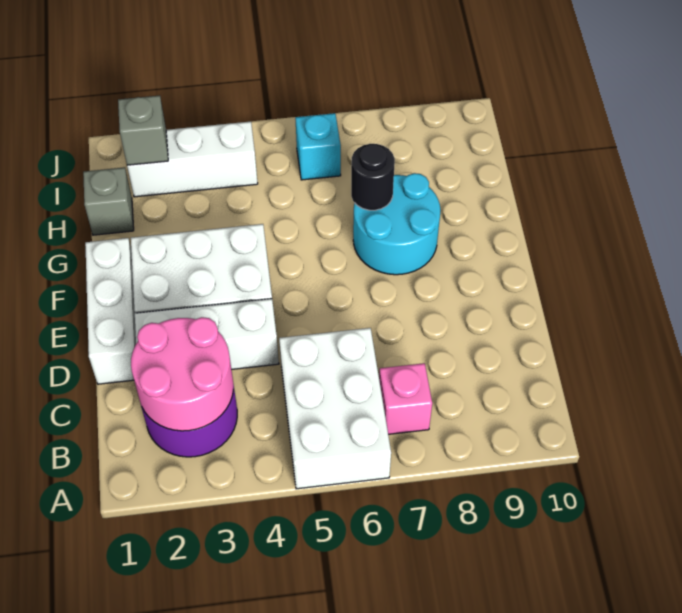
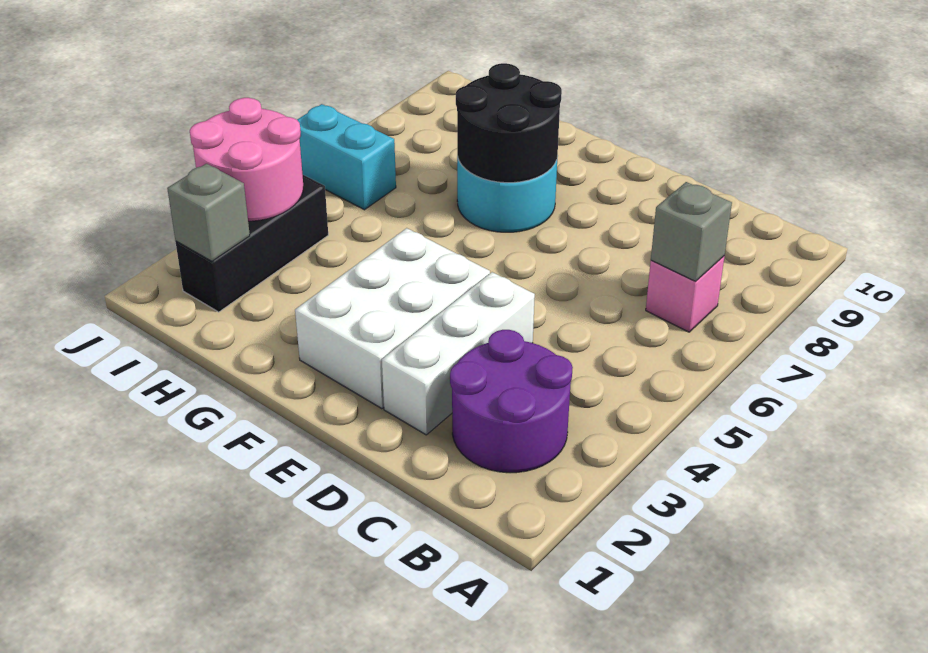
white 2x3 brick [279,328,391,489] -> none
pink 2x2 round brick [131,317,233,431] -> pink 2x2 round brick moved to [190,98,303,221]
white 1x3 brick [85,238,136,384] -> none
black 1x1 round brick [351,144,395,210] -> black 2x2 round brick [456,63,562,183]
grey 1x1 brick [83,167,134,235] -> grey 1x1 brick moved to [651,182,732,281]
white 1x3 brick [127,122,258,197] -> black 1x3 brick [175,175,328,312]
cyan 1x1 brick [295,113,341,180] -> cyan 1x2 brick [297,104,396,210]

